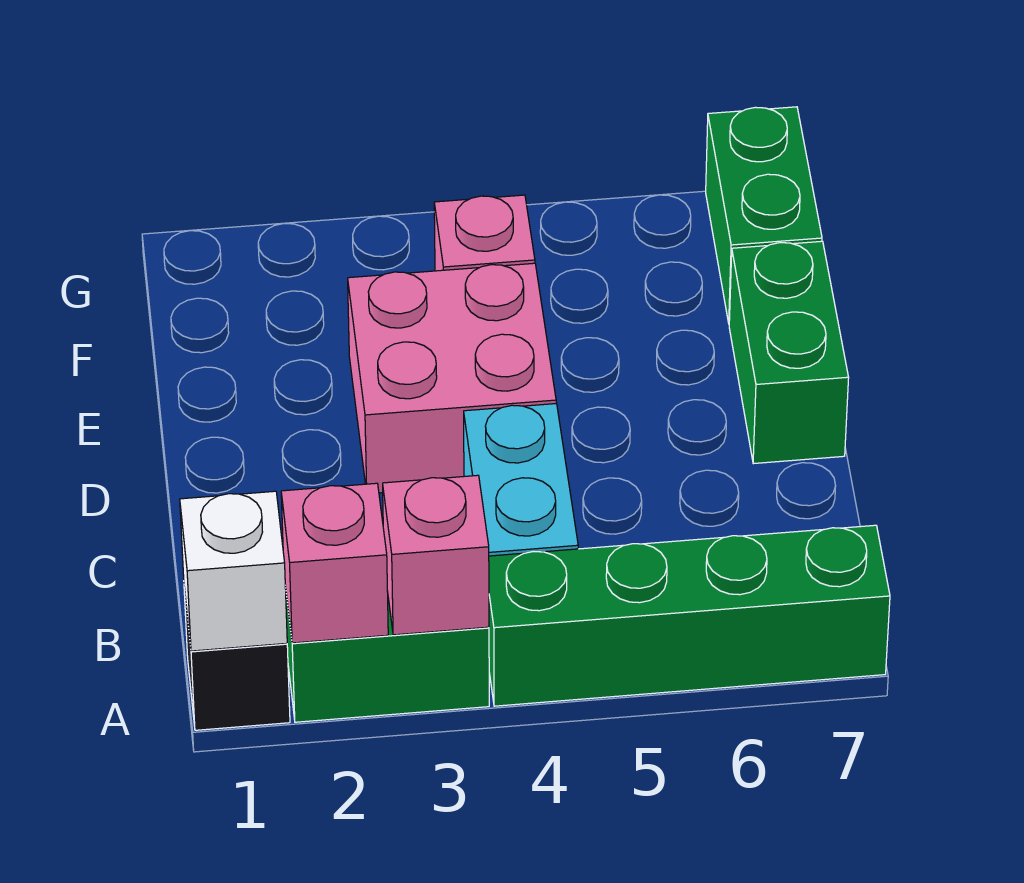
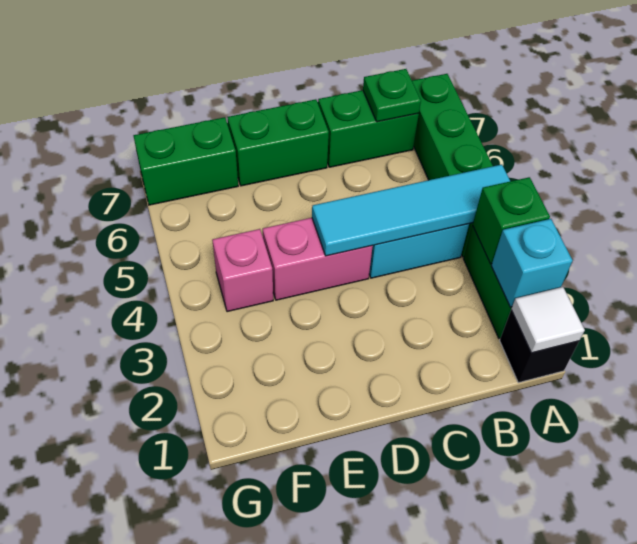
white 1x1 brick [180,491,287,651] -> white 1x1 tile [511,287,585,353]
pink 1x1 brick [281,483,388,643] -> cyan 1x1 brick [491,219,573,307]
pink 1x1 brick [383,475,489,635] -> green 1x1 brick [473,177,550,264]
none -> cyan 1x4 tile [312,165,510,256]
none -> green 1x2 brick [318,90,419,167]
none -> green 1x1 plate [363,69,421,122]
pink 2x2 brick [348,263,556,493] -> pink 1x2 brick [263,218,373,300]

